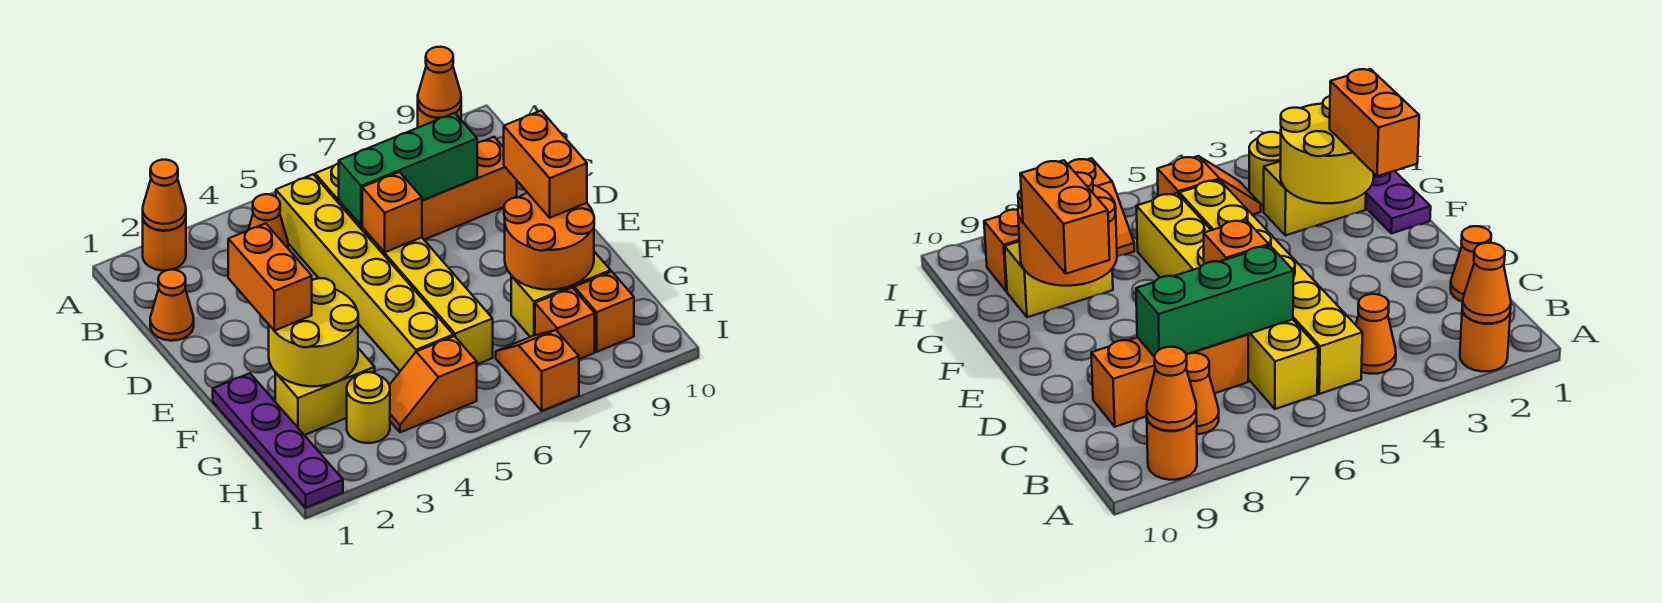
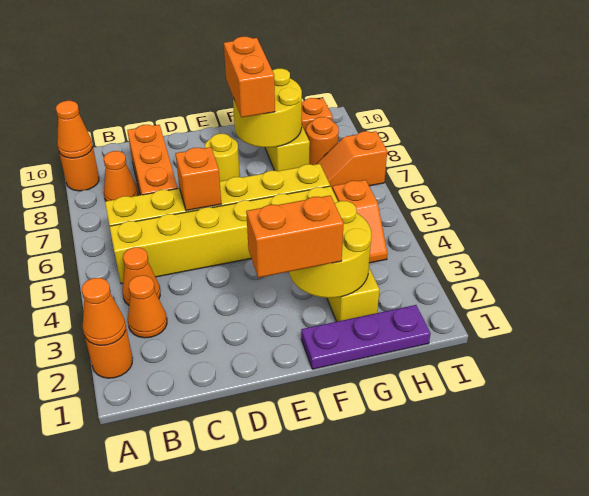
orange 1x1 cone [150,270,194,341] -> orange 1x1 cone moved to [128,275,167,338]
green 1x3 brick [339,113,477,225] -> none
orange 1x2 brick [504,111,587,218] -> orange 1x2 brick turned to [224,37,275,117]
purple 1x4 plate [213,373,343,508] -> purple 1x3 plate [301,305,431,369]
orange 2x2 round brick [504,193,594,290] -> yellow 2x2 round brick [233,69,302,147]
yellow 1x1 round brick [347,372,390,443] -> yellow 1x1 round brick moved to [205,134,240,181]
orange 1x1 brick [535,288,595,359] -> orange 1x1 round brick [306,117,339,165]

